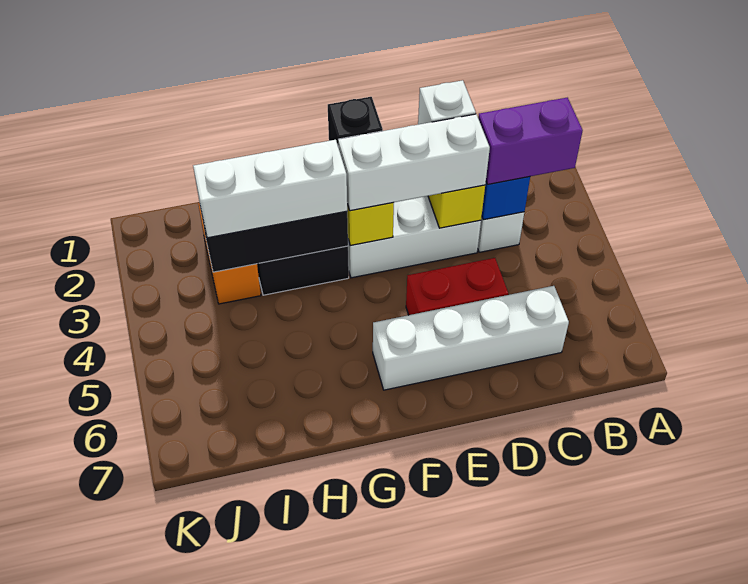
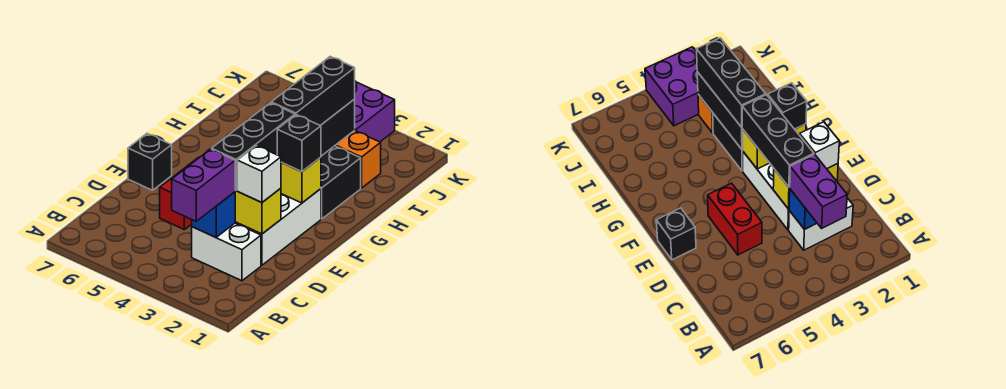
white 1x4 brick [373,286,569,390] -> none
white 1x3 brick [338,114,490,211] -> black 1x3 brick [212,103,295,191]
none -> black 1x1 brick [128,134,172,190]
white 1x3 brick [193,140,347,238] -> black 1x3 brick [271,56,355,126]
none -> purple 2x2 brick [355,81,395,142]

